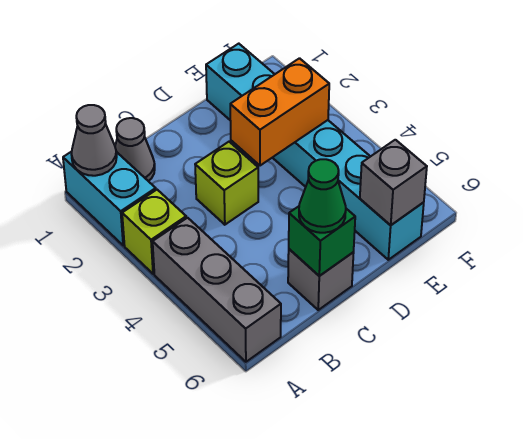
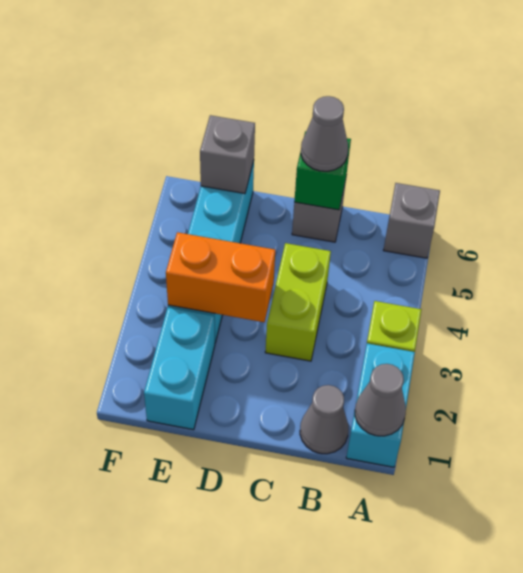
grey 1x3 brick [153,218,281,362] -> grey 1x1 brick [384,183,440,258]
lime 1x1 brick [195,142,258,225] -> lime 1x2 brick [265,243,331,361]
green 1x1 cone [299,159,346,233] -> grey 1x1 cone [301,96,348,171]

